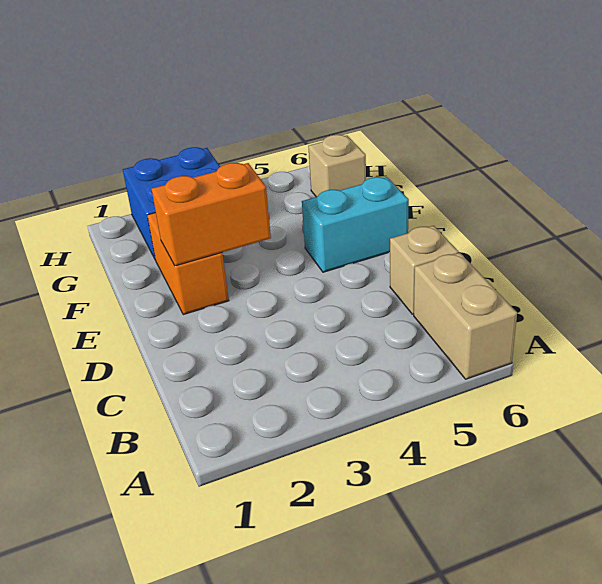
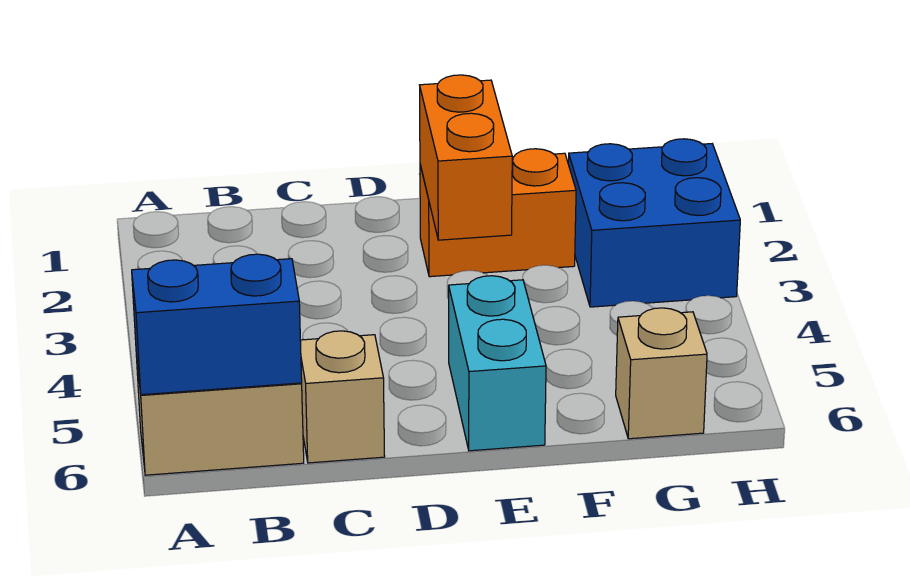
none -> blue 1x2 brick [132,254,302,395]

